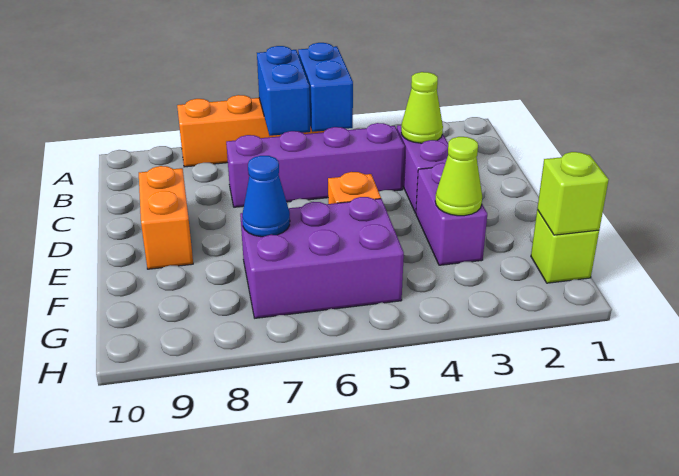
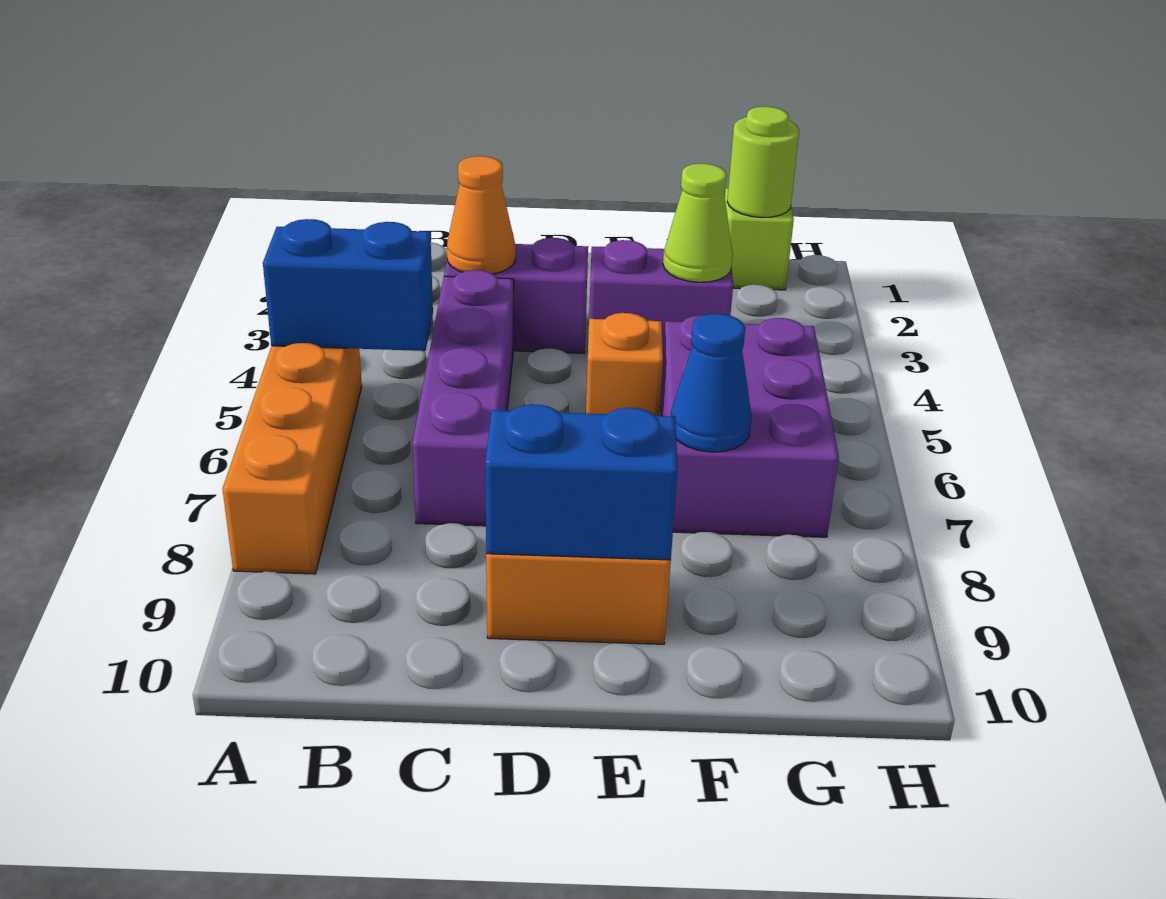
blue 1x2 brick [257,46,310,136] -> blue 1x2 brick moved to [485,404,678,560]
lime 1x1 cone [401,72,443,143] -> orange 1x1 cone [447,156,516,274]
lime 1x1 brick [537,152,609,235] -> lime 1x1 round brick [727,107,799,218]

